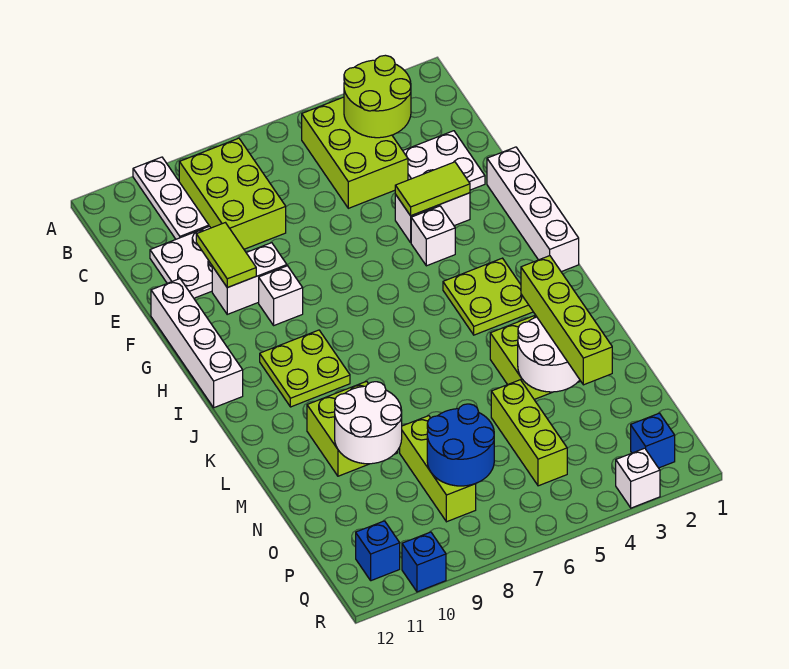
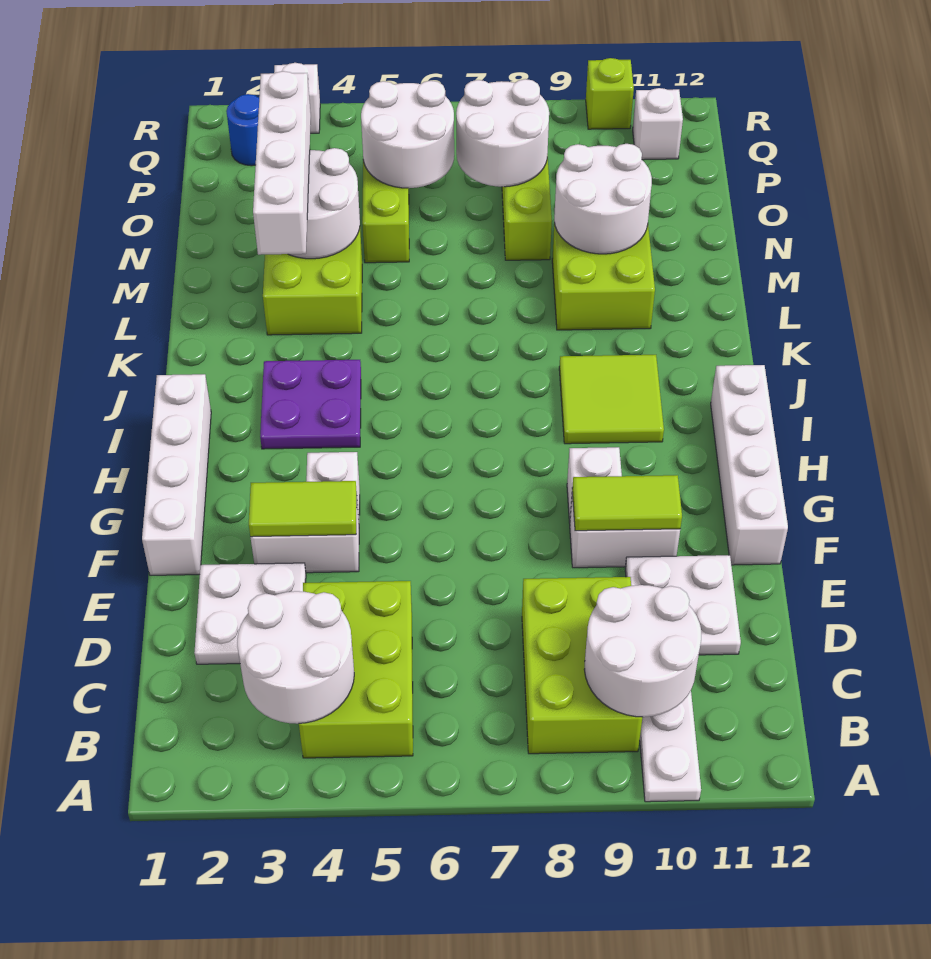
lime 2x2 round brick [344,55,411,138] -> white 2x2 round brick [237,591,354,724]
none -> white 2x2 round brick [584,585,701,717]
lime 1x2 tile [196,223,256,288] -> lime 1x2 tile turned to [572,475,682,531]
lime 2x2 plate [443,258,533,335] -> purple 2x2 plate [260,360,361,449]
lime 2x2 plate [260,330,350,407] -> lime 2x2 tile [559,355,664,444]
lime 1x4 brick [521,256,612,385] -> white 1x4 brick [253,71,311,255]
none -> white 2x2 round brick [361,81,454,188]
blue 2x2 round brick [427,404,494,486] -> white 2x2 round brick [456,79,549,187]
blue 1x1 brick [631,413,675,468] -> blue 1x1 round brick [226,94,259,166]
blue 1x1 brick [356,521,400,581] -> white 1x1 brick [633,88,683,160]
blue 1x1 brick [402,532,446,592] -> lime 1x1 brick [586,58,634,129]

